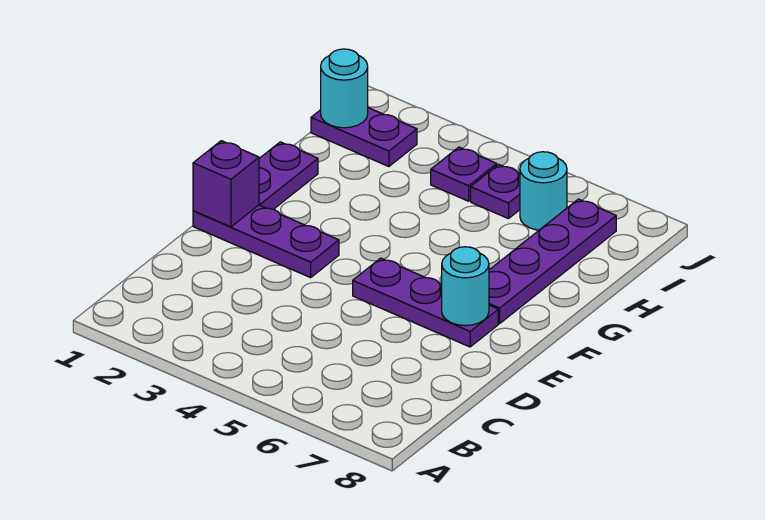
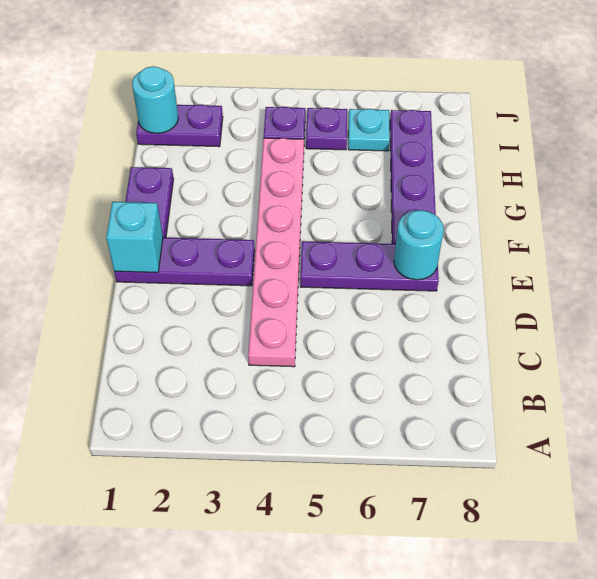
none -> pink 1x6 plate [248,138,304,367]
purple 1x1 brick [193,141,259,227] -> cyan 1x1 brick [106,202,163,273]
cyan 1x1 round brick [520,152,567,230] -> cyan 1x1 plate [348,109,390,151]

